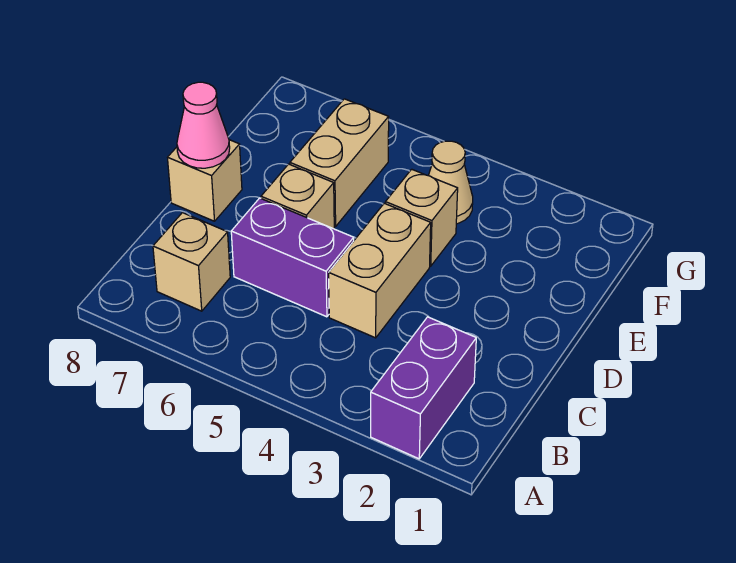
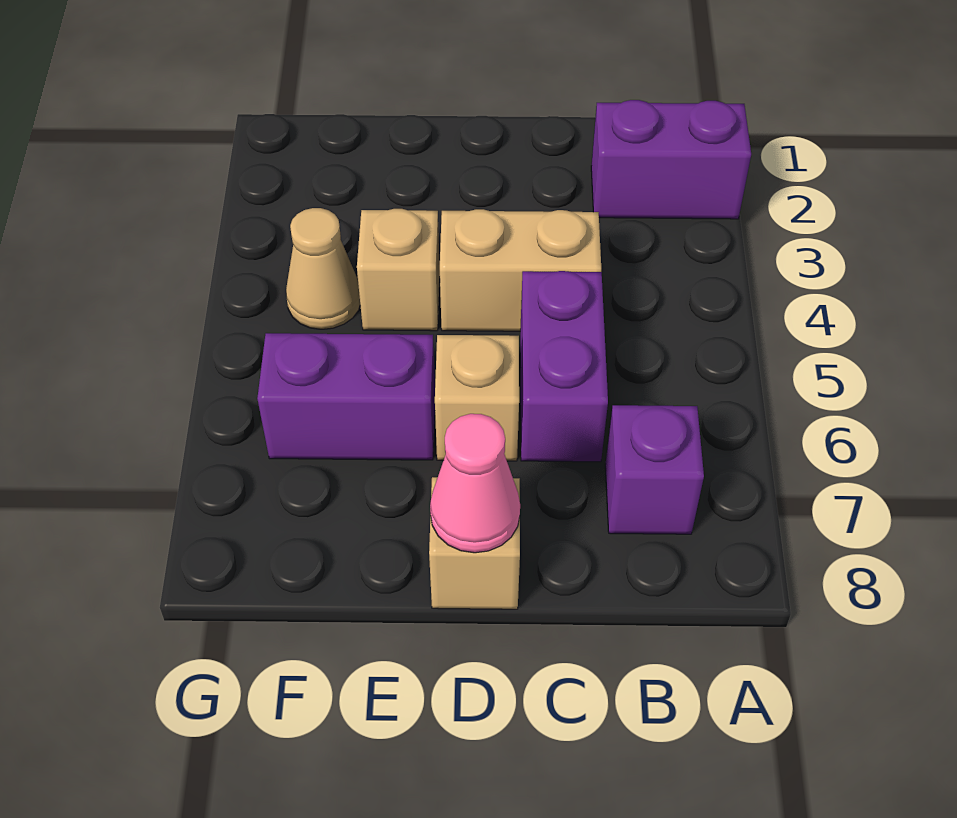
tan 1x1 brick [153,213,230,311] -> purple 1x1 brick [605,405,704,534]
tan 1x2 brick [290,99,389,227] -> purple 1x2 brick [257,333,435,460]

